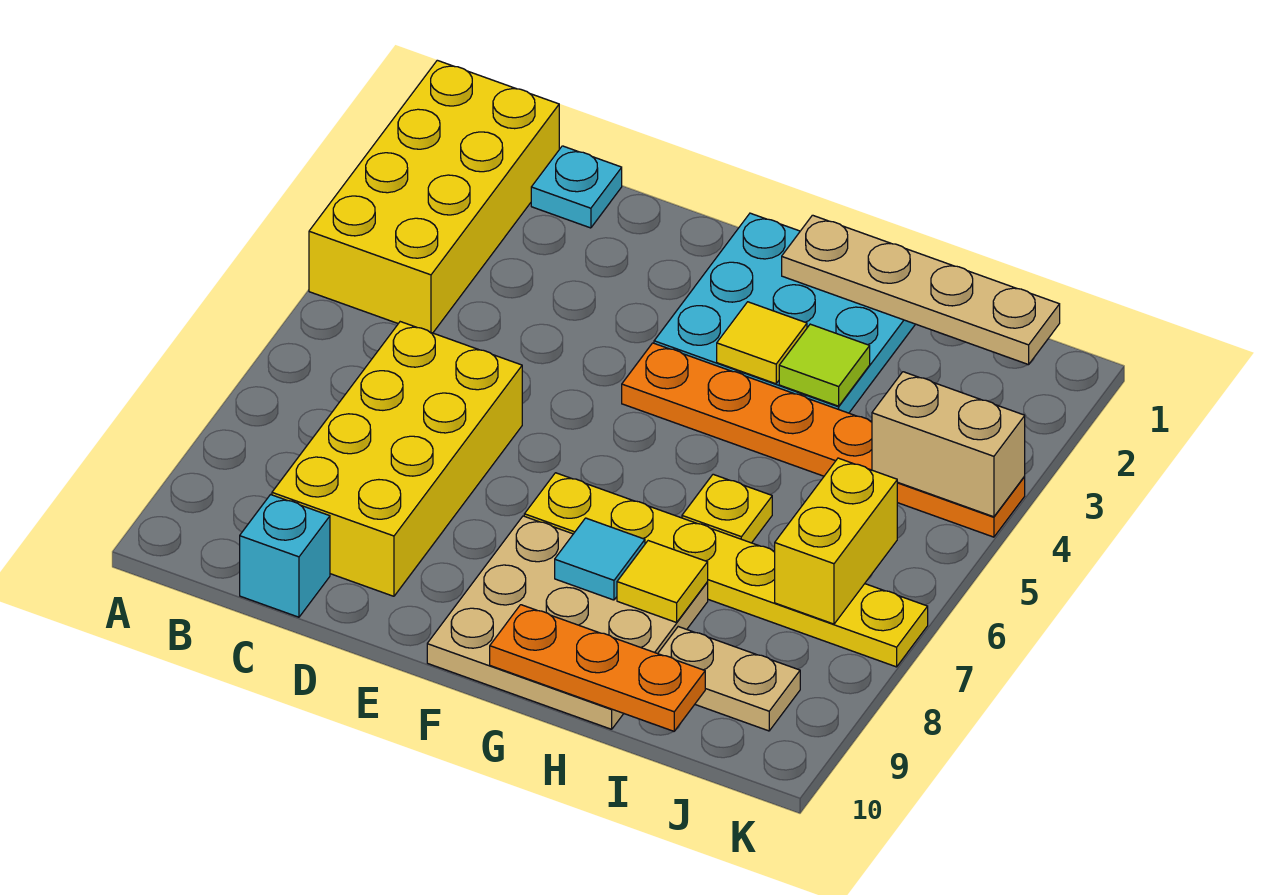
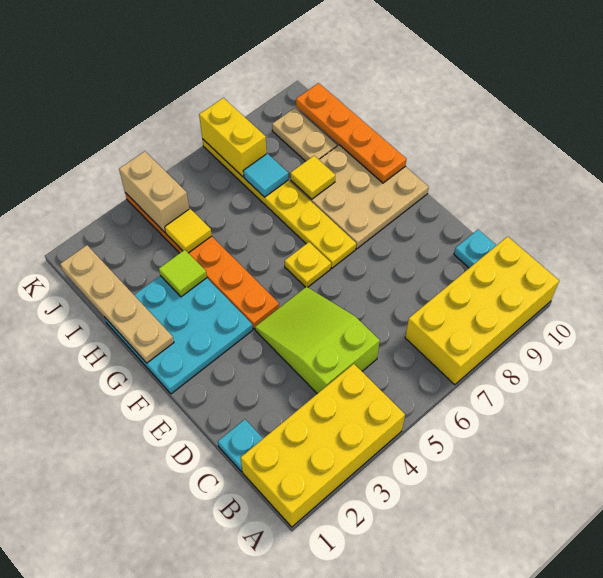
none -> lime 2x3 slope [255,287,380,394]
yellow 2x4 brick [272,322,522,596] -> yellow 2x4 brick moved to [405,236,559,385]
cyan 1x1 brick [240,495,330,617] -> cyan 1x1 plate [454,230,496,268]
yellow 1x1 tile [717,302,807,384] -> yellow 1x1 tile moved to [165,209,212,253]
cyan 1x1 tile [555,518,645,600] -> cyan 1x1 tile moved to [243,153,288,197]
orange 1x3 plate [490,605,705,731] -> orange 1x4 plate [296,83,406,183]
yellow 1x1 plate [682,474,772,543] -> yellow 1x1 plate moved to [285,242,331,287]
yellow 1x2 brick [775,458,897,624] -> yellow 1x2 brick turned to [199,98,266,177]

